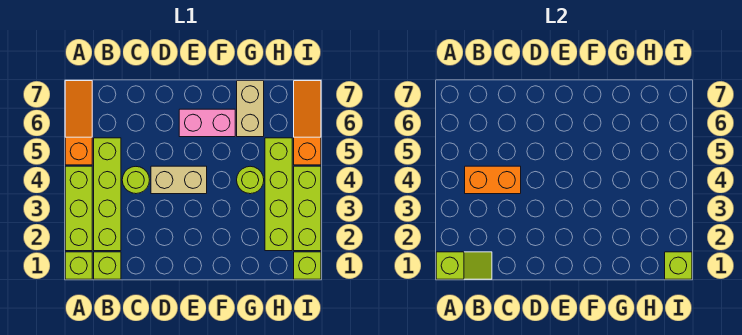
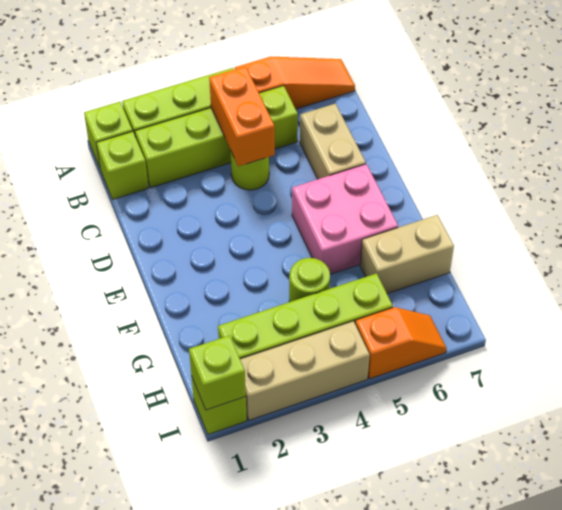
lime 1x2 slope [436,252,492,279] -> none
tan 1x2 brick [151,166,207,194] -> tan 1x2 brick moved to [300,103,366,179]
pink 1x2 brick [179,109,235,137] -> pink 2x2 brick [292,164,398,274]
lime 1x3 brick [294,166,321,251] -> tan 1x3 brick [240,321,370,420]
orange 1x3 slope [294,81,321,165] -> orange 1x2 slope [355,307,447,379]

